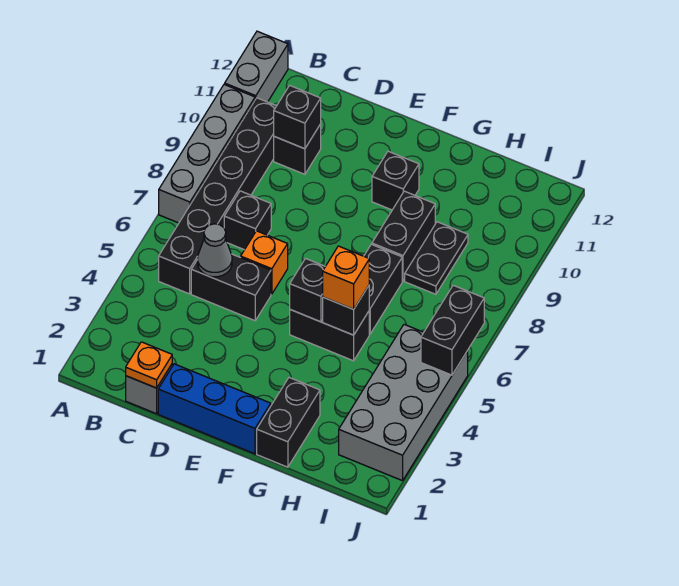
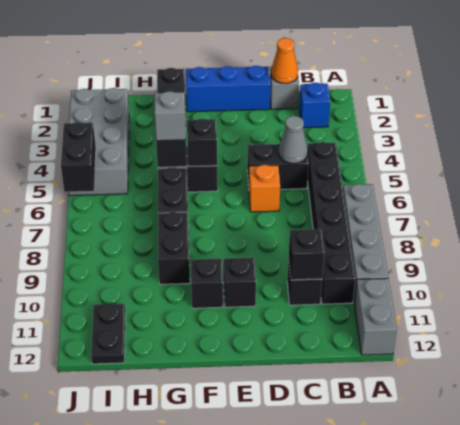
none -> blue 1x1 brick [299,83,330,128]
orange 1x1 plate [126,342,172,388] -> orange 1x1 cone [271,38,298,83]
black 1x1 brick [224,191,271,250] -> black 1x1 brick moved to [223,258,256,307]
orange 1x1 brick [323,246,369,309] -> grey 1x1 brick [155,91,186,141]
black 1x2 plate [405,222,468,294] -> black 1x2 plate moved to [91,304,125,364]

